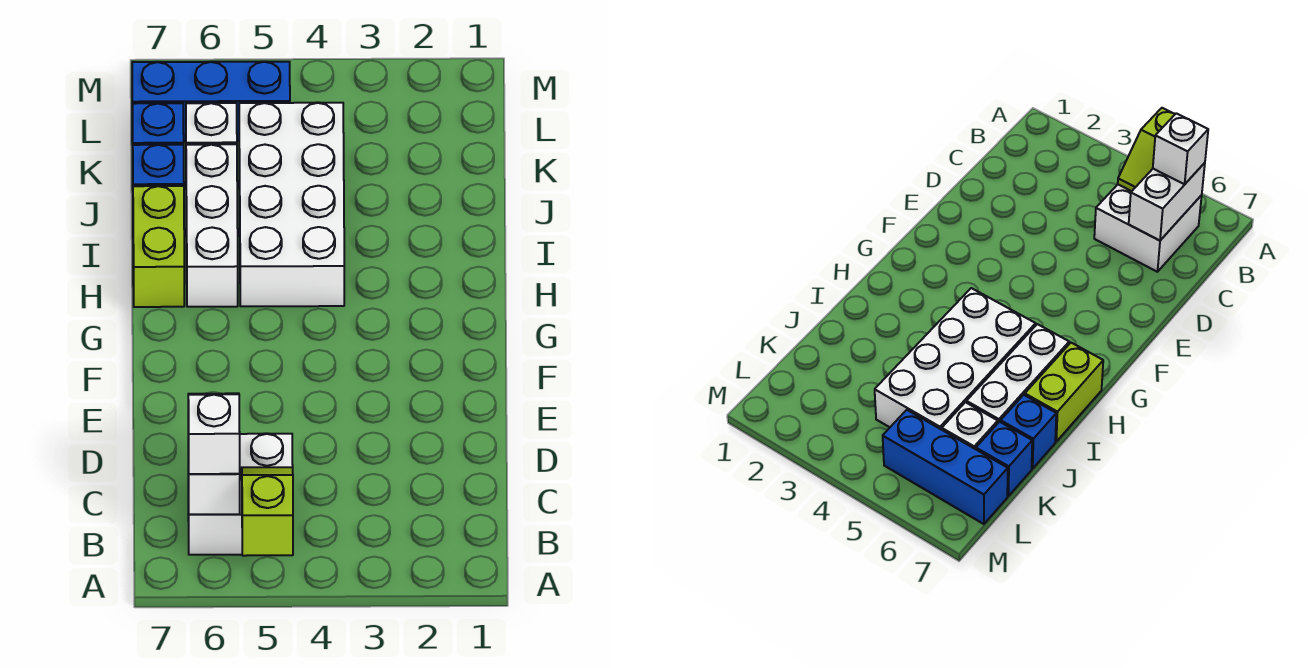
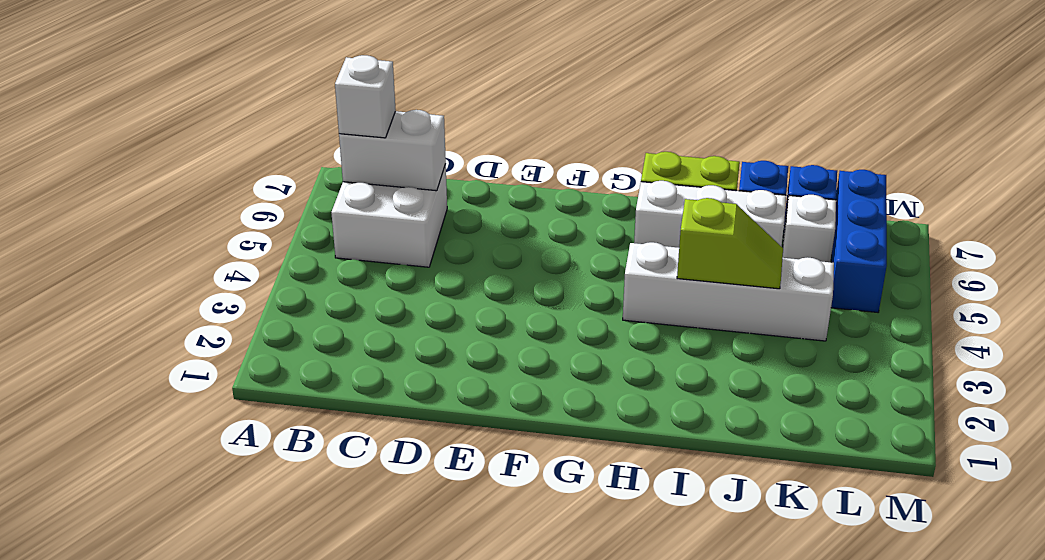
lime 1x2 slope [242,467,293,556] -> lime 1x2 slope moved to [677,198,783,289]
white 2x4 brick [239,103,344,306] -> white 1x4 brick [623,242,834,341]

